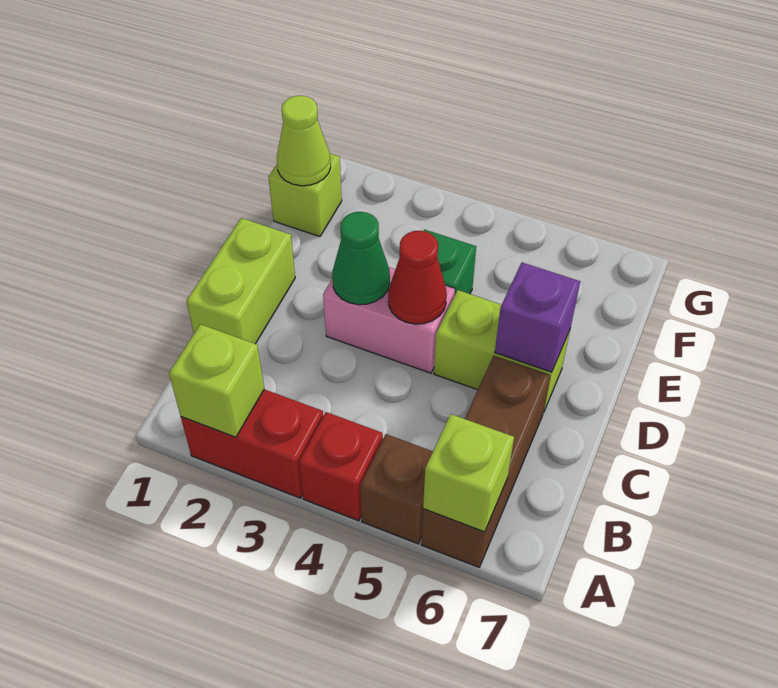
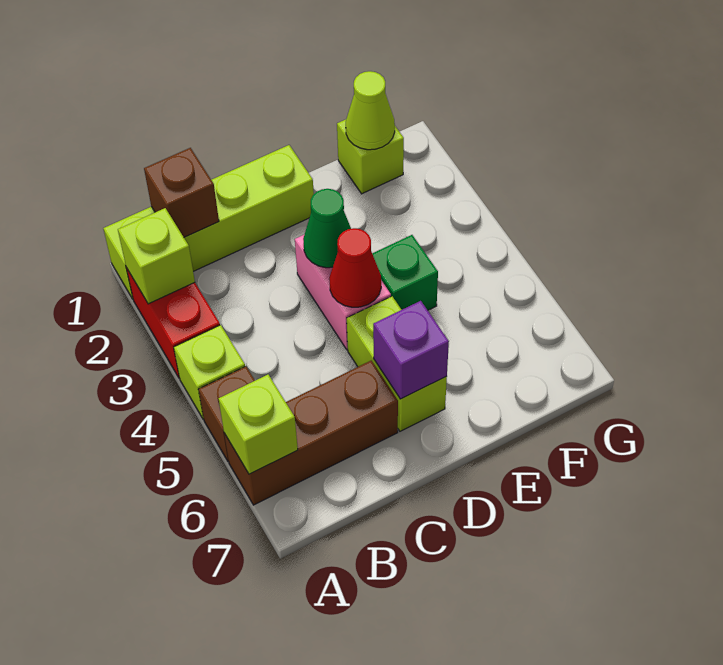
red 1x1 brick [299,412,383,521] -> lime 1x1 brick [174,325,245,419]
none -> brown 1x1 brick [144,148,219,237]
lime 1x2 brick [186,218,295,344] -> lime 1x4 brick [103,145,314,299]

